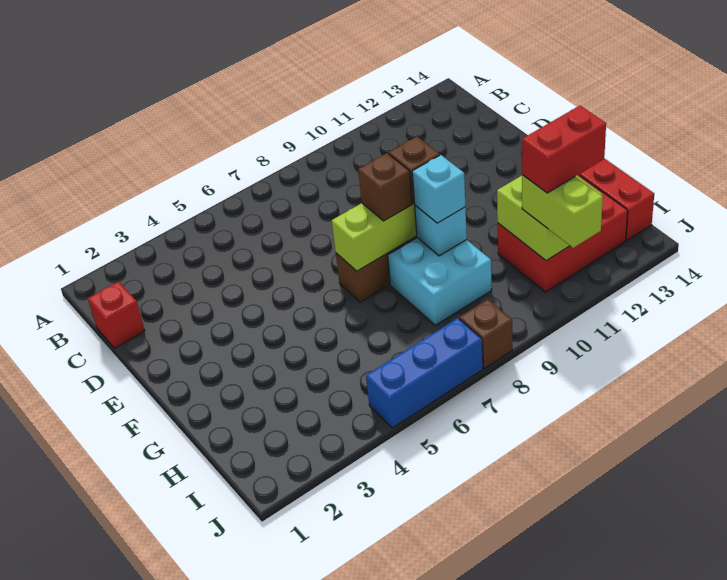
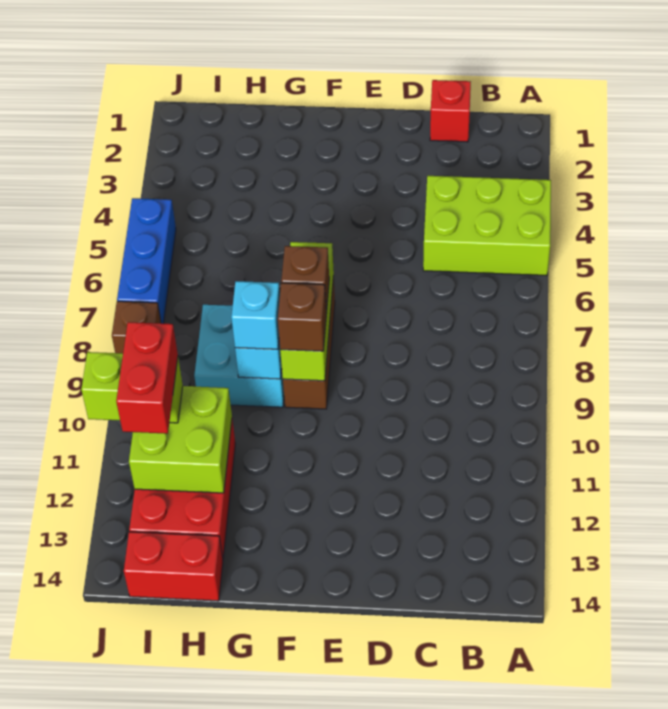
none -> lime 2x3 brick [423,176,551,276]

